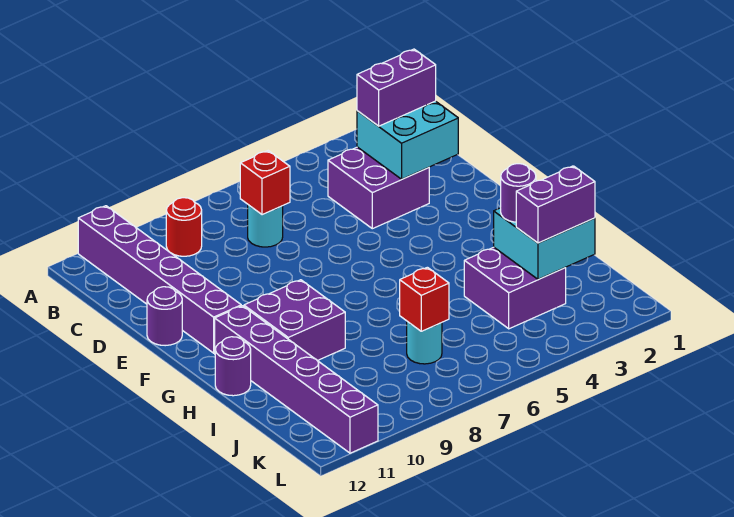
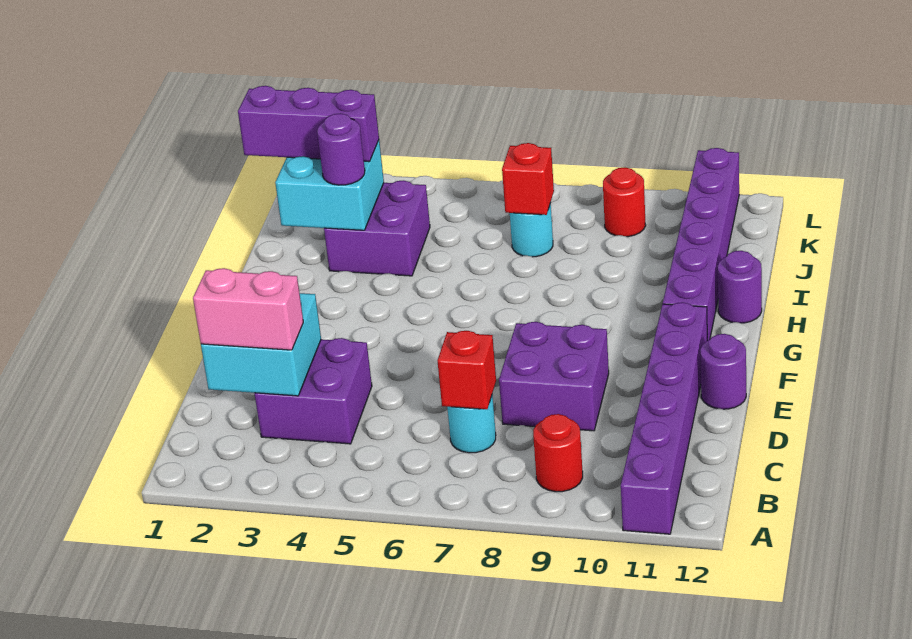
purple 1x2 brick [357,49,436,126] -> pink 1x2 brick [193,268,303,350]
purple 2x2 brick [244,280,345,361] -> purple 2x2 brick moved to [499,322,609,431]
purple 1x2 brick [516,166,595,243] -> purple 1x3 brick [238,86,379,162]
none -> red 1x1 round brick [603,167,646,237]

